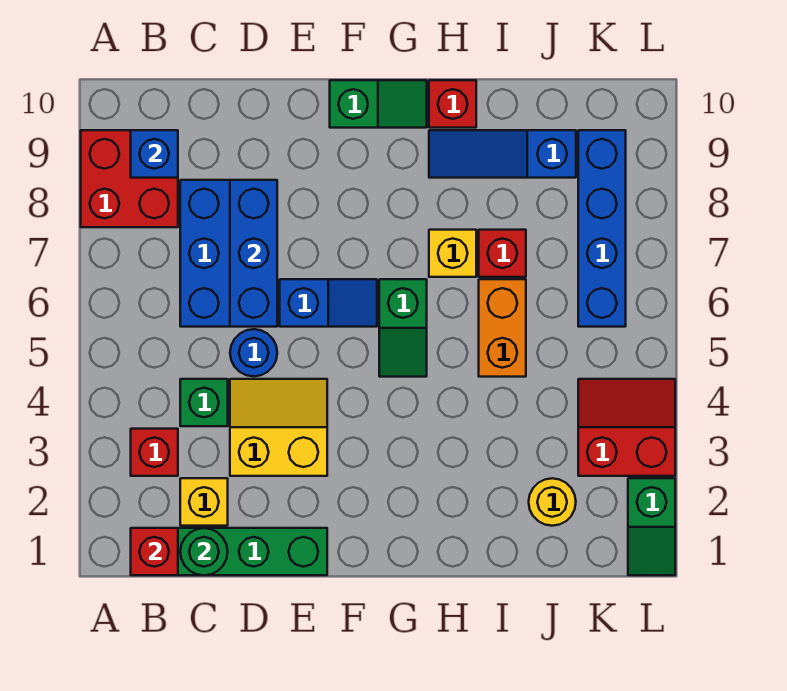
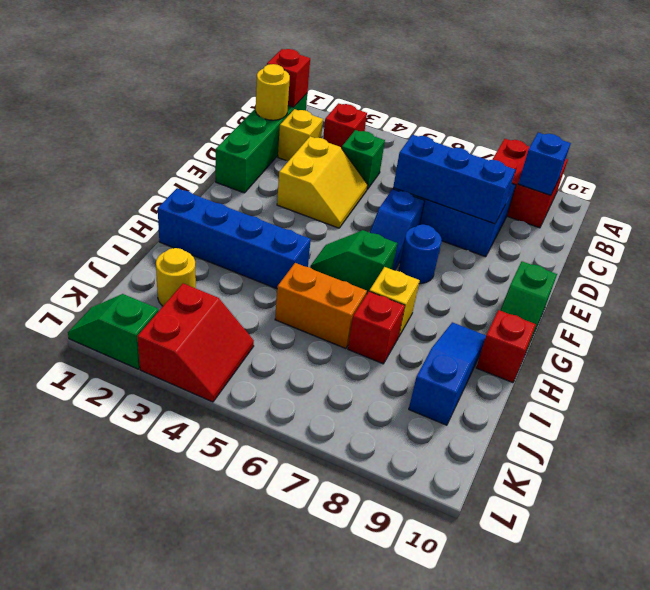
green 1x1 round brick [180,528,228,575] -> yellow 1x1 round brick [256,64,290,120]
blue 1x1 round brick [230,329,277,376] -> blue 1x1 round brick moved to [399,225,442,284]
blue 1x4 brick [578,130,626,327] -> blue 1x4 brick moved to [158,188,311,289]

